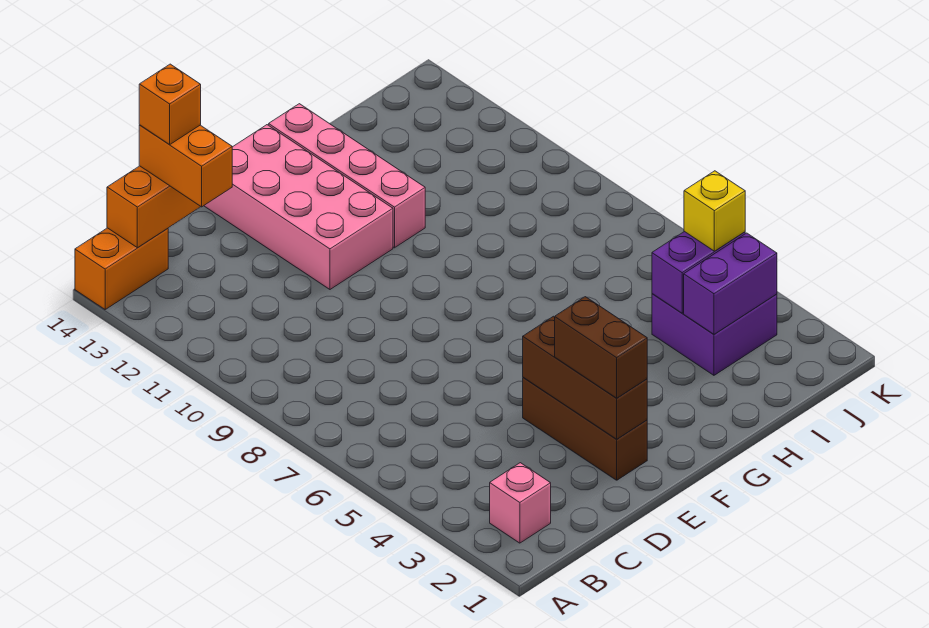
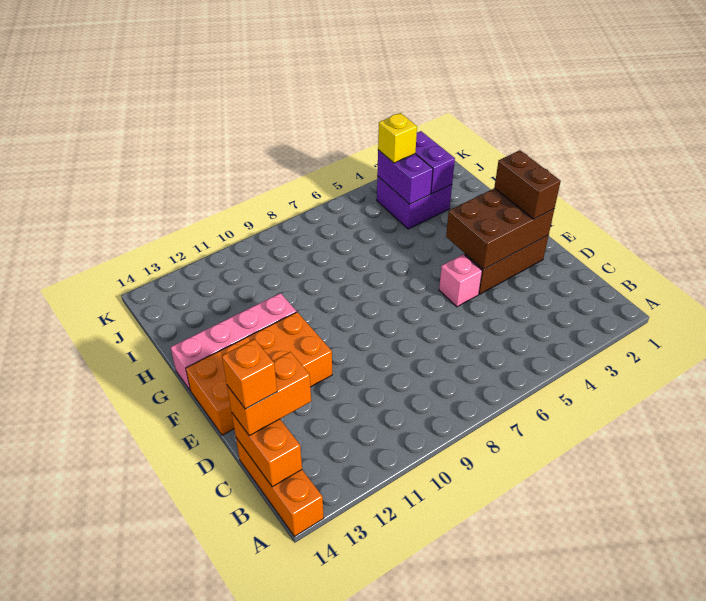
orange 1x2 brick [75,228,168,309] -> orange 1x3 brick [236,438,324,536]
pink 1x1 brick [490,463,551,543] -> pink 1x1 brick moved to [439,254,482,307]
brown 1x3 brick [523,316,647,439] -> brown 2x3 brick [446,188,554,270]
brown 1x2 brick [555,297,647,398] -> brown 1x2 brick turned to [494,150,561,219]
pink 2x4 brick [204,125,393,289] -> orange 2x4 brick [186,312,332,435]

